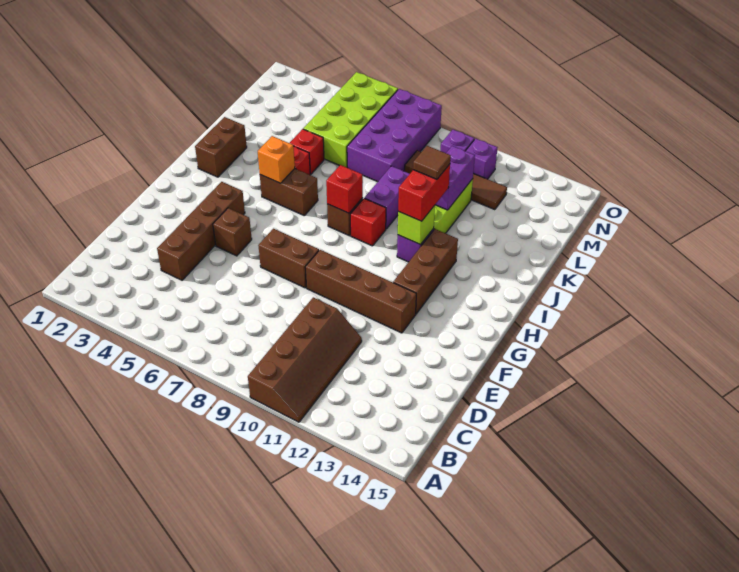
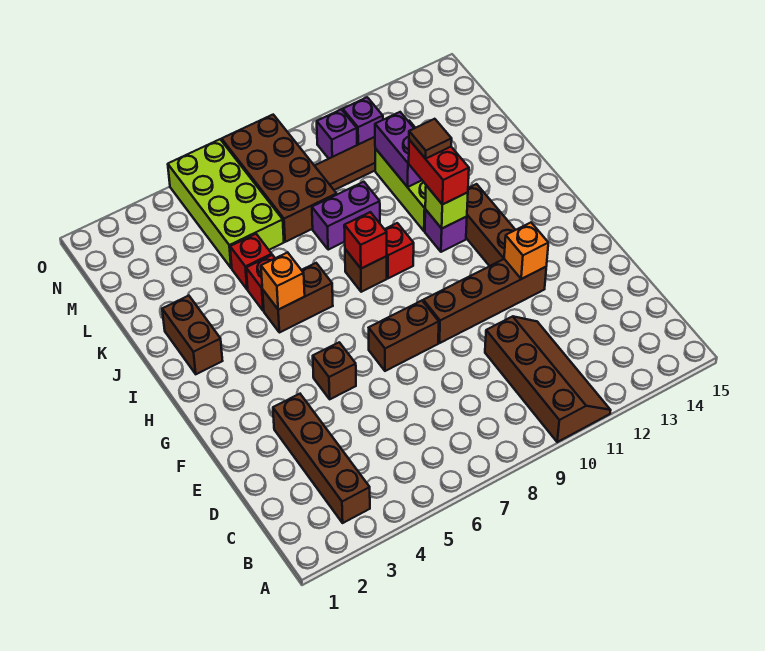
brown 1x4 brick [157,182,245,280] -> brown 1x4 brick moved to [273,394,370,523]
none -> orange 1x1 brick [504,223,548,279]
purple 1x2 brick [365,166,409,229] -> purple 1x2 brick turned to [312,182,380,250]
purple 2x4 brick [347,89,442,182] -> brown 2x4 brick [222,115,337,242]

